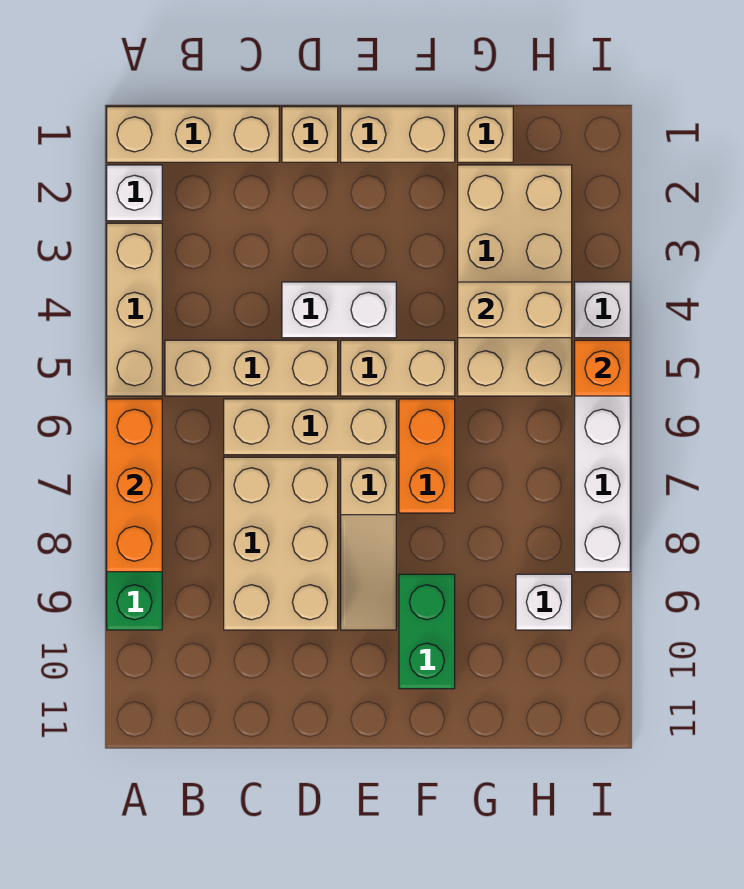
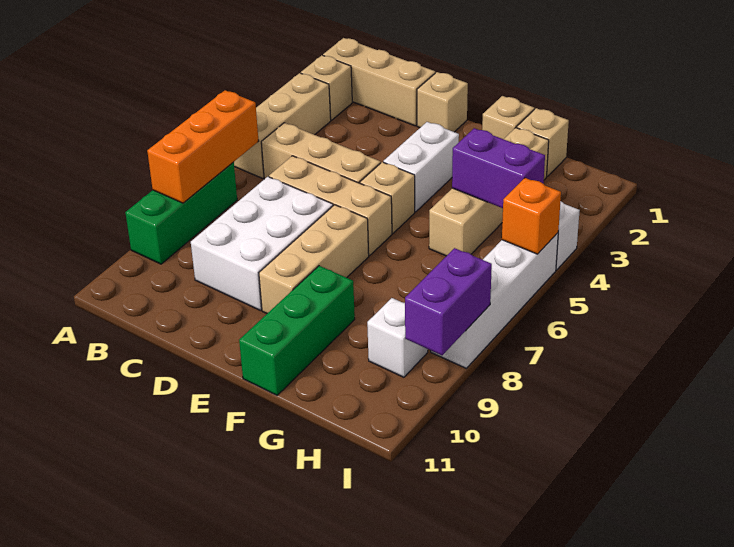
white 1x1 brick [107,165,162,221] -> tan 1x1 brick [301,55,352,120]
tan 2x3 brick [224,457,338,630] -> white 2x3 brick [191,177,333,310]
white 1x2 brick [282,282,396,338] -> white 1x2 brick turned to [383,122,459,212]
tan 1x2 brick [341,107,455,162] -> tan 1x1 brick [482,96,534,139]
tan 1x2 brick [341,340,455,396] -> tan 1x1 brick [360,162,415,233]
tan 1x3 slope [341,457,396,630] -> tan 1x3 brick [259,205,369,313]
orange 1x2 brick [399,399,455,513] -> none
green 1x2 brick [399,574,455,689] -> green 1x3 brick [239,266,355,395]
tan 2x4 brick [458,165,572,396] -> tan 1x4 brick [429,128,549,256]
tan 1x2 brick [458,282,572,338] -> purple 1x2 brick [452,128,545,208]
none -> purple 1x2 brick [405,248,492,355]

